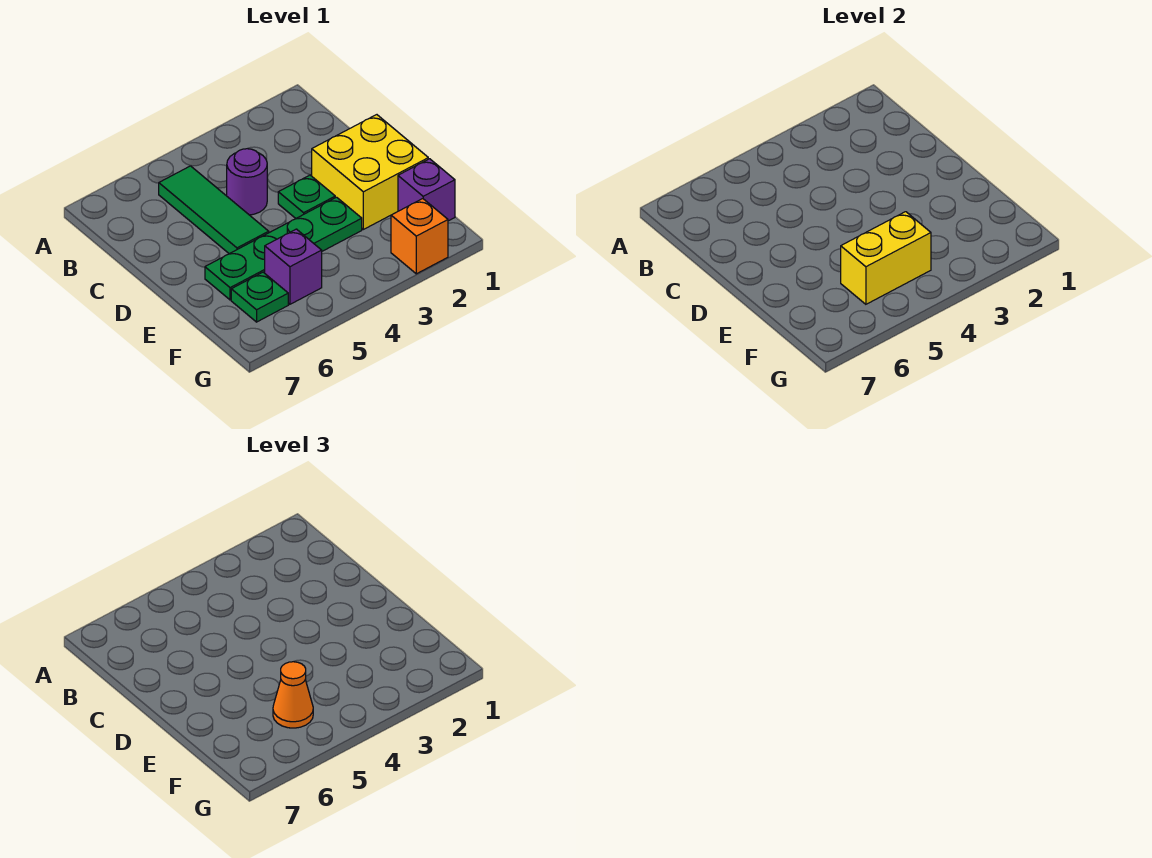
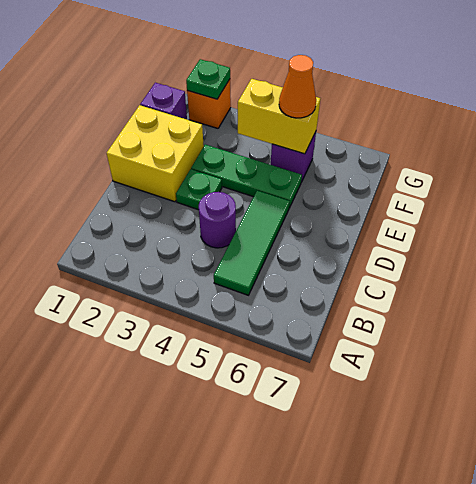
green 1x4 plate [205,197,362,300] -> green 1x3 plate [191,145,302,208]
green 1x1 plate [231,272,288,322] -> green 1x1 plate moved to [186,59,230,99]

